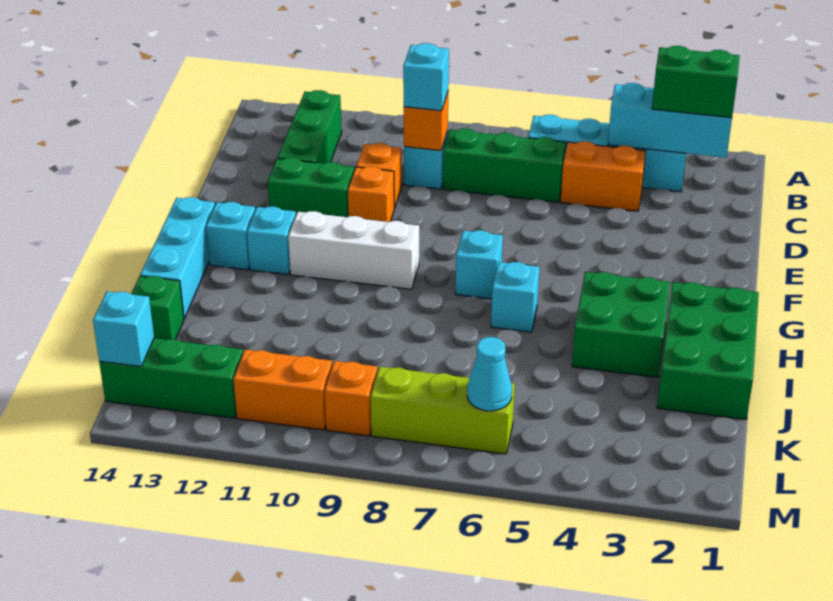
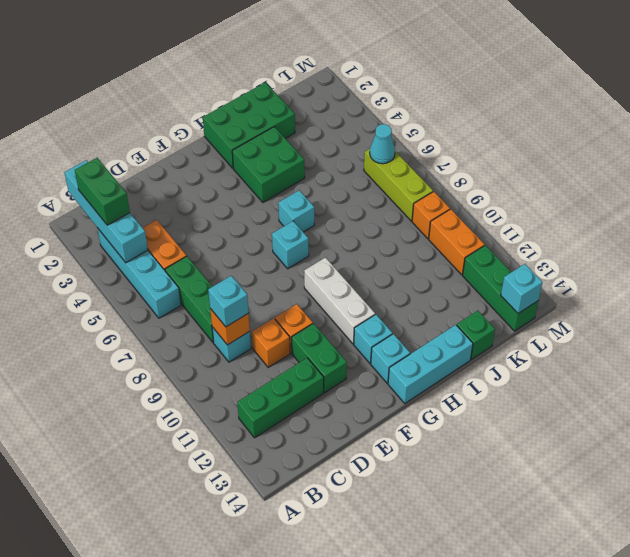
cyan 1x3 brick [608,83,732,157] -> cyan 1x4 brick [64,160,148,263]

